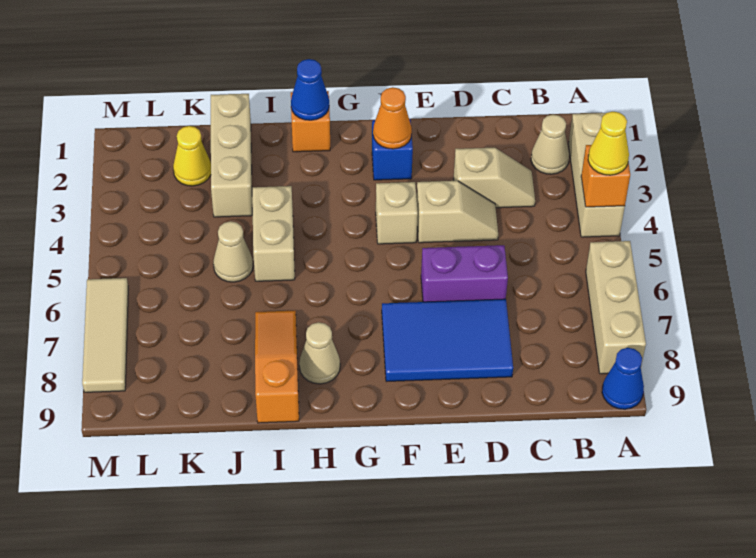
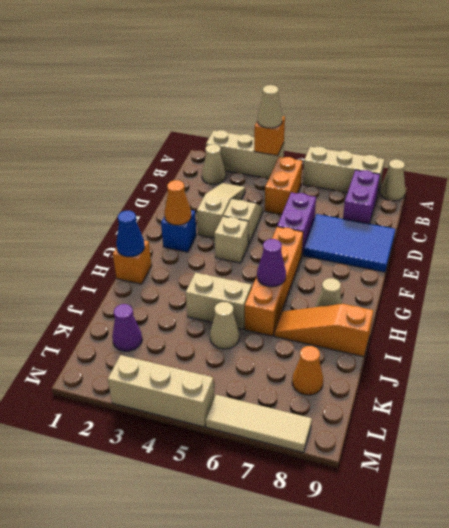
yellow 1x1 cone [588,112,629,175] -> tan 1x1 cone [258,85,282,128]
blue 1x1 cone [602,348,644,409] -> tan 1x1 cone [380,159,405,201]
none -> orange 1x2 brick [265,157,303,215]
none -> purple 1x2 brick [343,170,380,224]
tan 1x2 slope [454,148,535,208] -> tan 1x3 slope [197,183,245,238]
blue 2x3 tile [382,299,513,382] -> blue 2x3 tile turned to [303,214,395,272]
none -> orange 1x4 brick [245,227,303,336]
none -> purple 1x1 cone [257,239,286,287]
tan 1x3 brick [211,94,252,217] -> tan 1x3 brick moved to [108,355,214,427]
yellow 1x1 cone [173,126,211,186] -> purple 1x1 cone [112,304,142,351]
none -> orange 1x1 cone [292,346,323,395]

